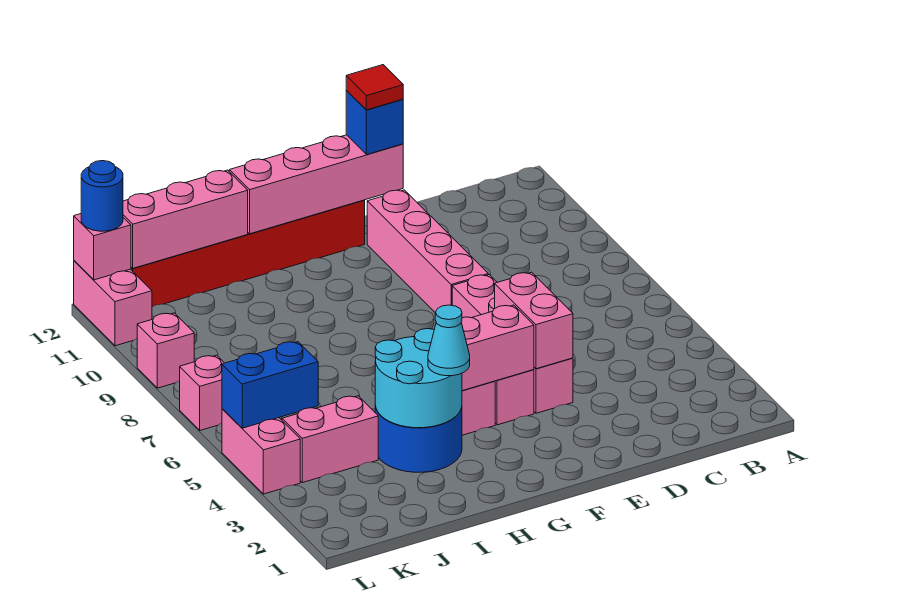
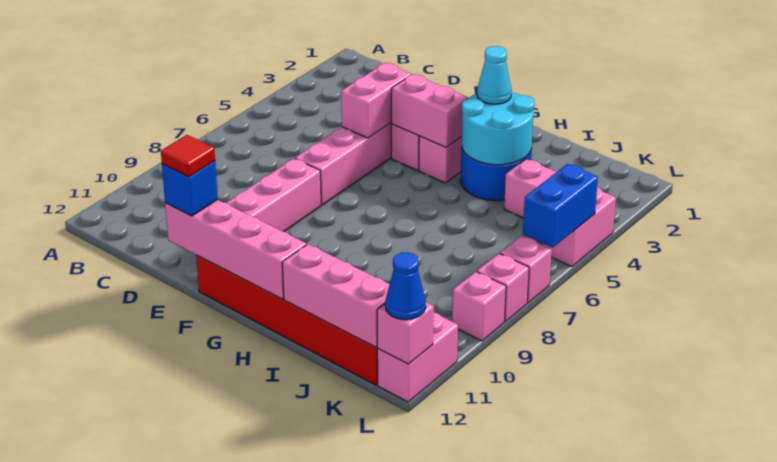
blue 1x2 brick [222,342,318,428] -> blue 1x2 brick turned to [523,164,598,248]
none -> pink 1x1 brick [477,253,529,322]
blue 1x1 round brick [81,161,123,231] -> blue 1x1 cone [385,252,426,320]

